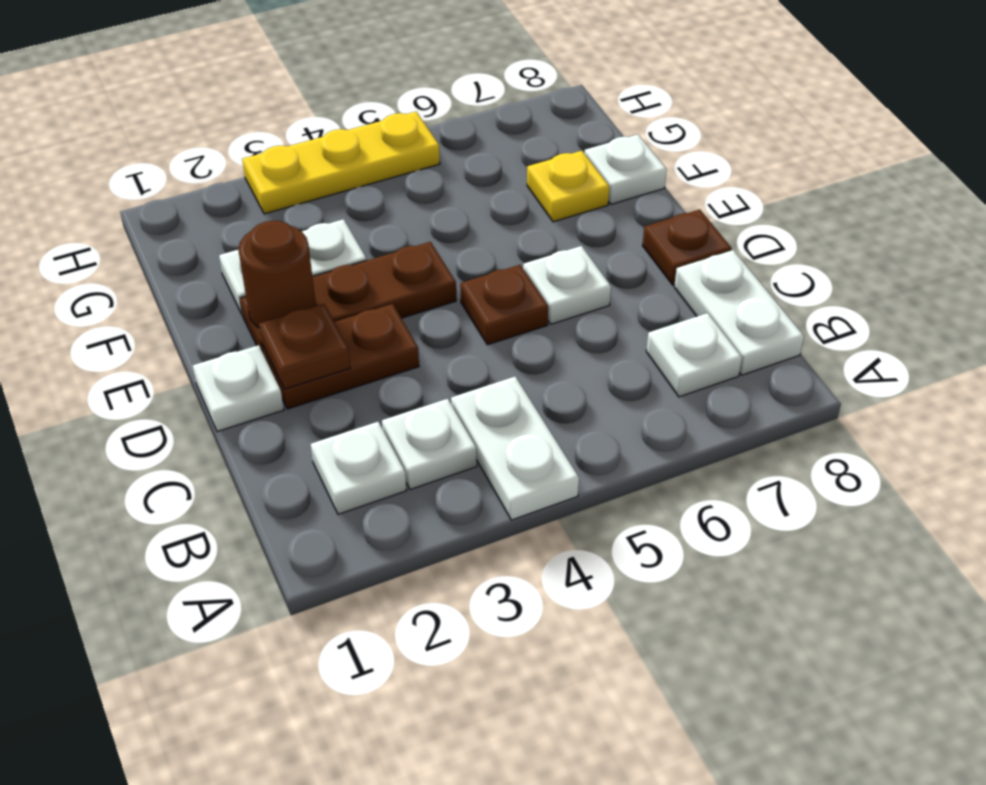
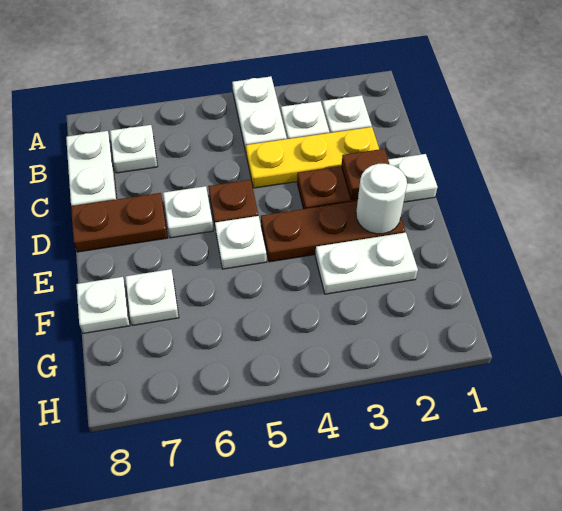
brown 1x1 plate [642,209,732,285] -> brown 1x2 plate [71,193,168,252]
brown 1x1 round brick [238,221,316,327] -> white 1x1 round brick [356,164,407,234]
none -> white 1x1 plate [215,216,267,269]
yellow 1x1 plate [527,151,609,222] -> white 1x1 plate [126,269,179,325]
yellow 1x3 plate [242,112,440,214] -> yellow 1x3 plate moved to [246,127,379,188]

